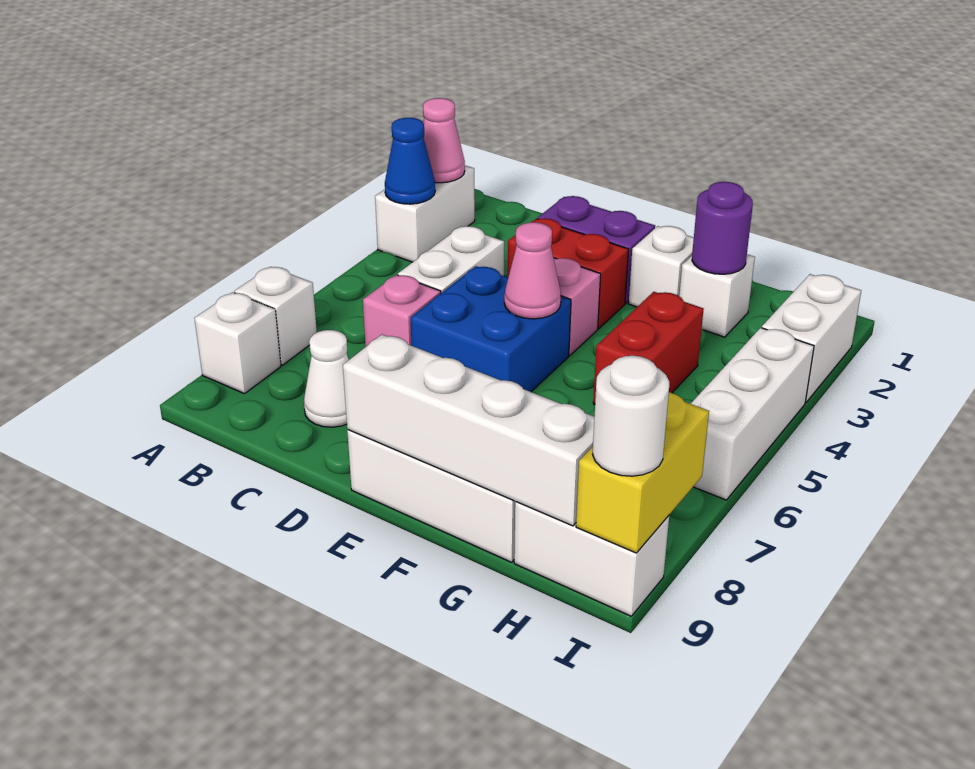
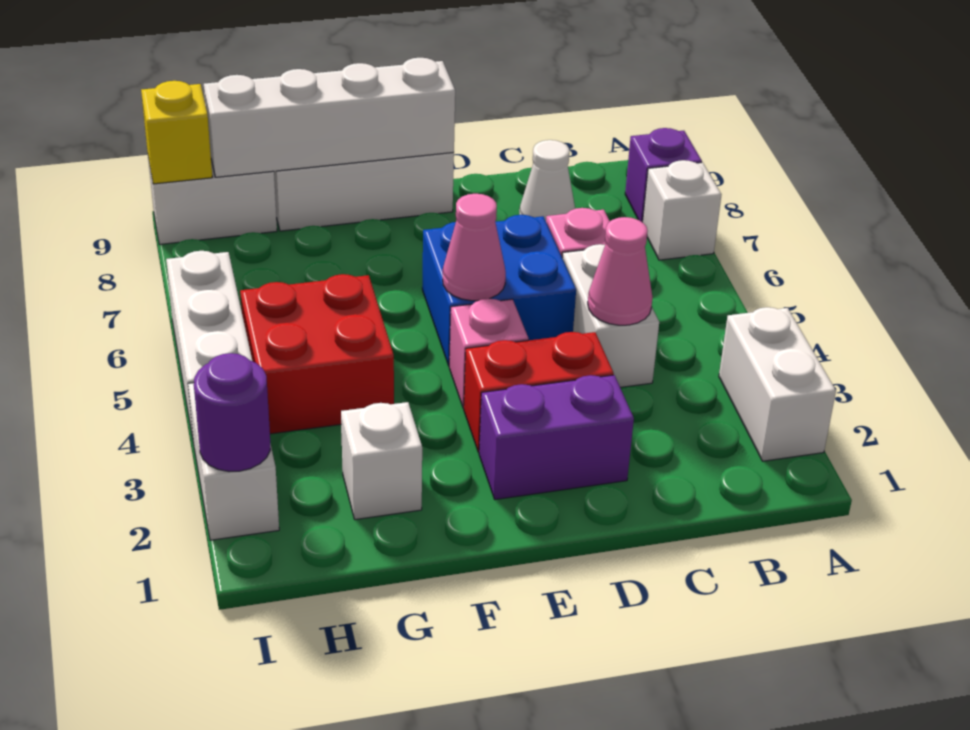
pink 1x1 cone [423,98,465,183] -> pink 1x1 cone moved to [588,217,653,325]
blue 1x1 cone [385,118,435,204] -> none
white 1x1 brick [194,292,281,394] -> purple 1x1 brick [625,128,702,222]
white 1x1 brick [629,226,694,307] -> none
purple 1x1 round brick [692,182,753,274] -> purple 1x1 round brick moved to [194,353,270,472]
red 1x2 brick [593,292,704,405] -> red 2x2 brick [240,274,394,434]
yellow 1x2 brick [576,392,709,553] -> yellow 1x1 brick [141,81,212,184]
white 1x1 round brick [593,356,669,476] -> none

